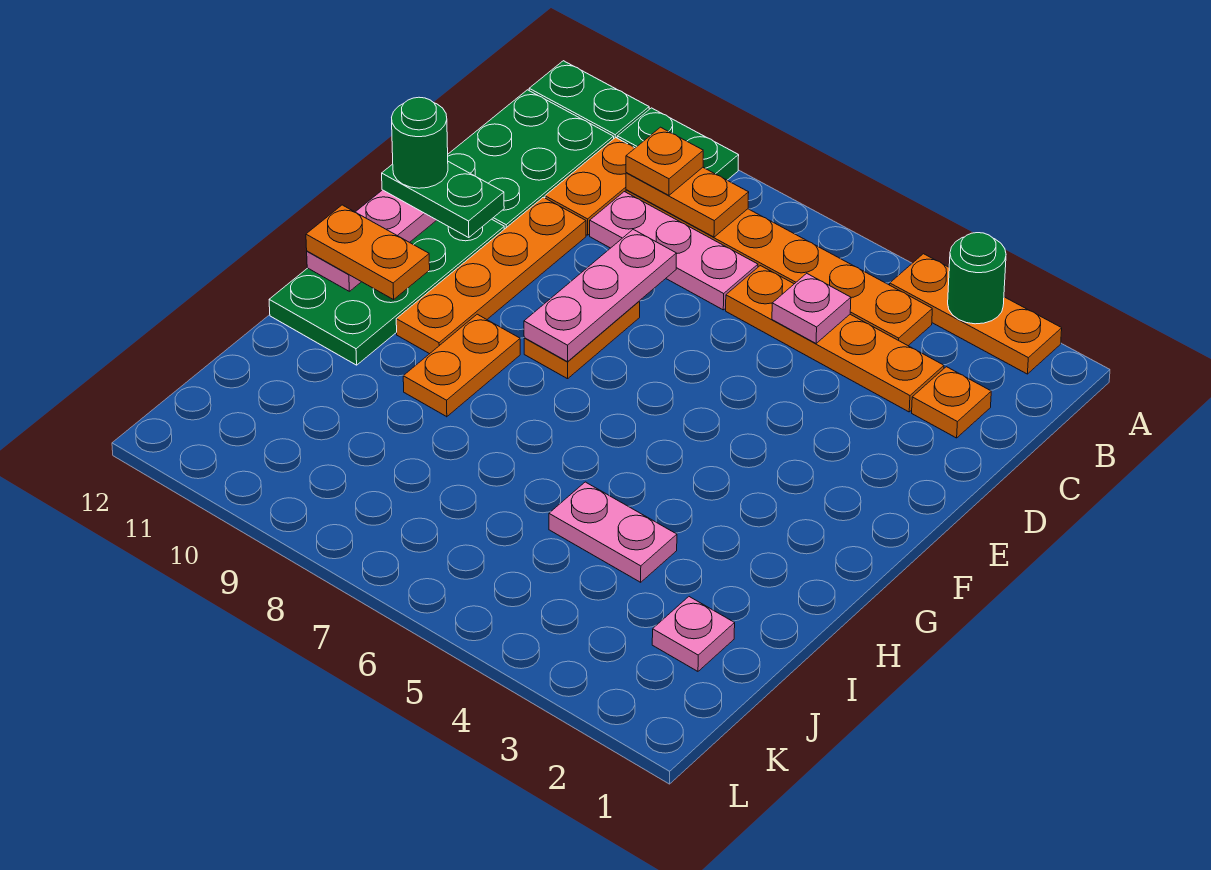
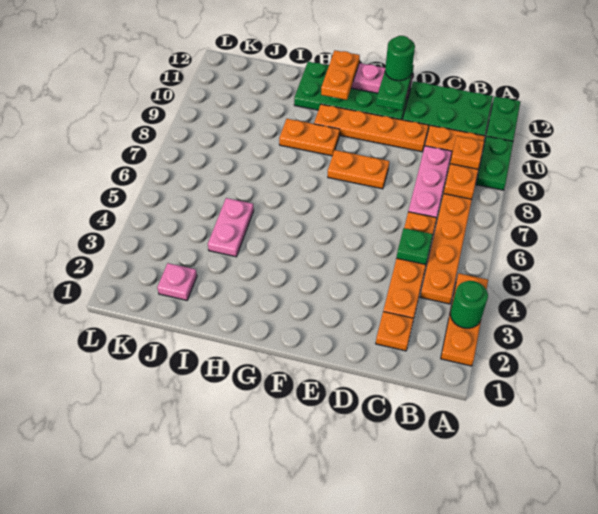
pink 1x1 plate [772,273,851,343] -> green 1x1 plate [397,228,433,265]
pink 1x3 plate [524,229,676,362] -> none

